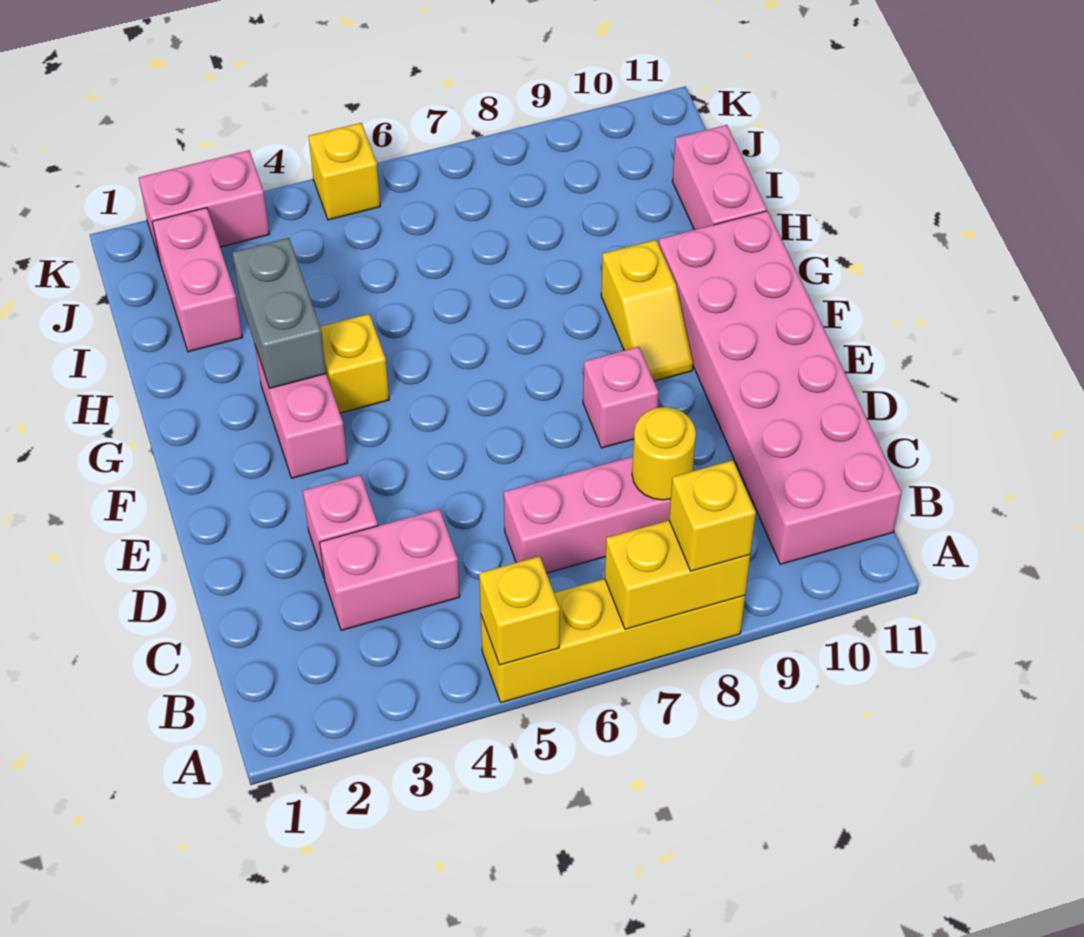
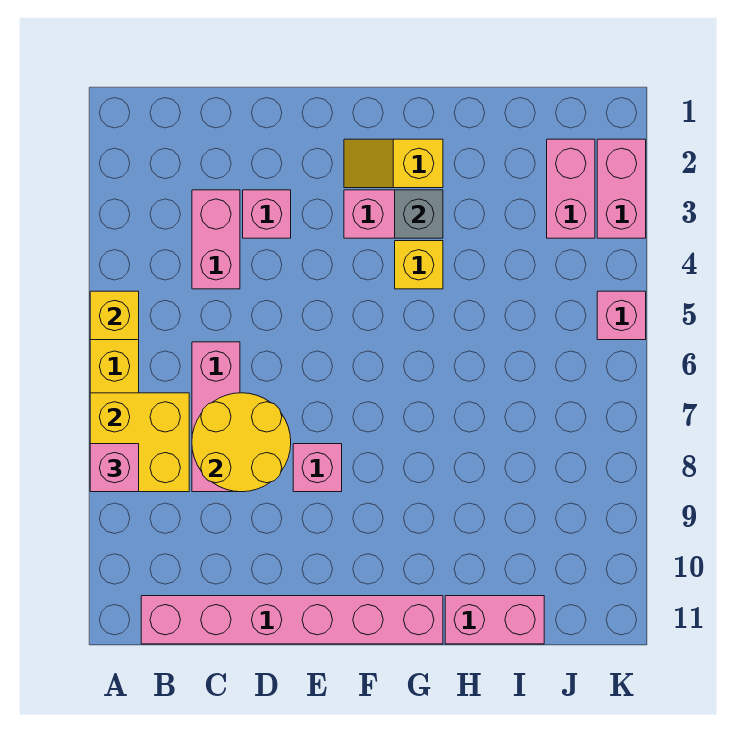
yellow 1x2 brick [605,520,750,629] -> yellow 2x2 brick [90,393,189,492]
yellow 1x1 brick [669,460,756,571] -> pink 1x1 brick [90,444,139,492]
pink 2x6 brick [659,211,902,564] -> pink 1x6 brick [141,596,443,644]
yellow 1x1 round brick [632,407,696,500] -> yellow 2x2 round brick [192,393,291,492]
yellow 1x2 slope [601,240,693,381] -> yellow 1x2 slope moved to [344,139,443,188]
grey 1x2 brick [232,238,326,389] -> grey 1x1 brick [395,190,443,238]
pink 1x2 brick [152,208,243,352] -> pink 1x2 brick turned to [547,139,595,238]
yellow 1x1 brick [309,123,380,220] -> pink 1x1 brick [597,291,646,340]

